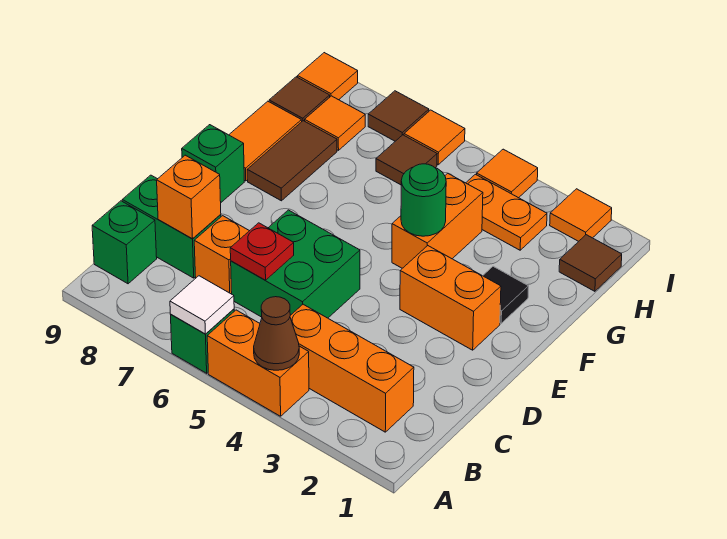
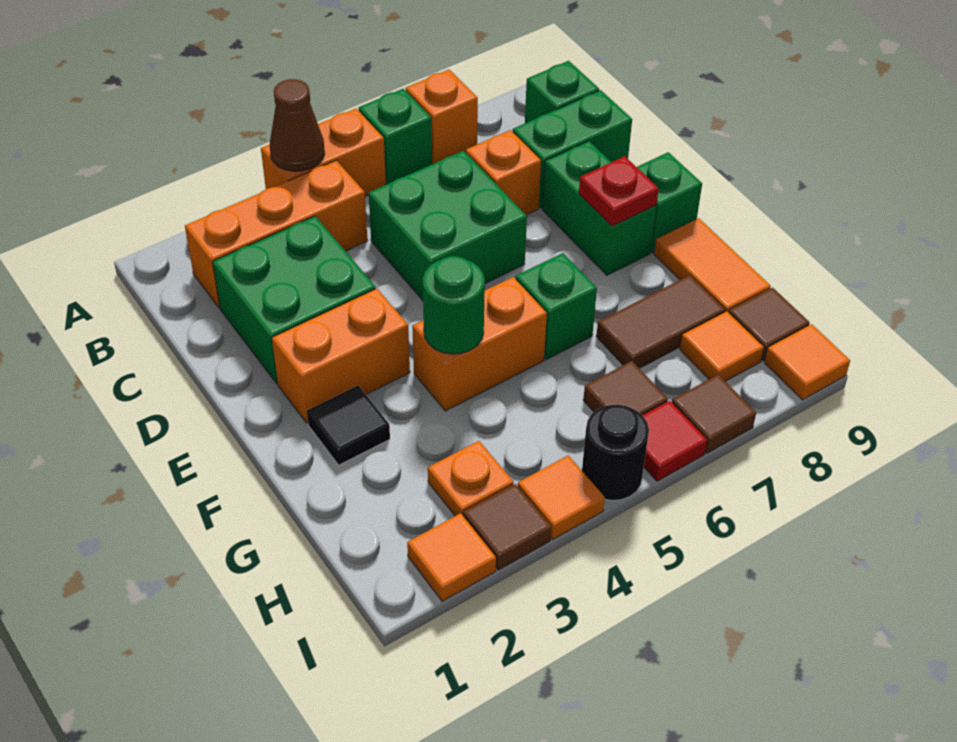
white 1x1 tile [170,276,234,334] -> none
none -> green 2x2 brick [213,216,376,384]
red 1x1 plate [230,223,294,280] -> red 1x1 plate moved to [579,156,659,226]
orange 1x1 brick [157,155,221,239] -> orange 1x1 brick moved to [406,70,478,164]
none -> green 1x2 brick [542,141,656,275]
orange 1x2 brick [392,174,483,268] -> orange 1x2 brick turned to [412,277,547,411]
none -> green 1x1 brick [516,253,597,359]
brown 1x2 tile [247,121,337,201] -> brown 1x2 tile turned to [596,275,725,368]
brown 1x1 tile [559,235,622,291] -> brown 1x1 tile moved to [463,484,551,570]
orange 1x2 plate [466,174,547,250] -> orange 1x1 plate [428,441,513,516]
none -> black 1x1 round brick [582,405,649,501]
orange 1x1 tile [404,110,465,165] -> red 1x1 tile [643,401,707,481]

